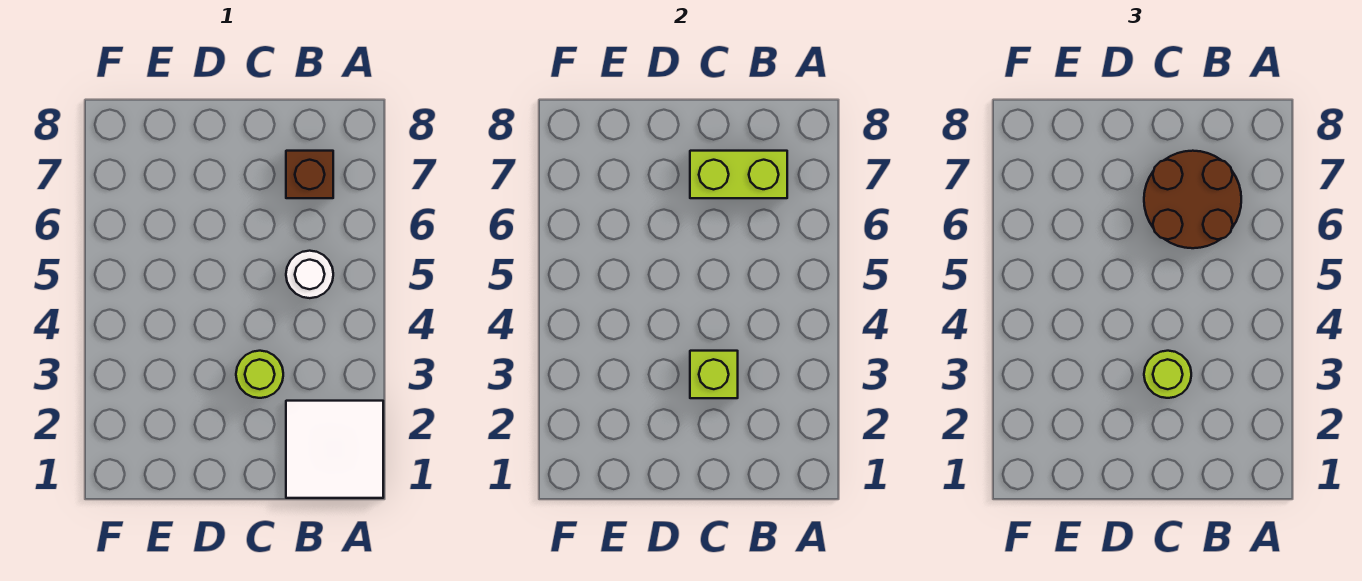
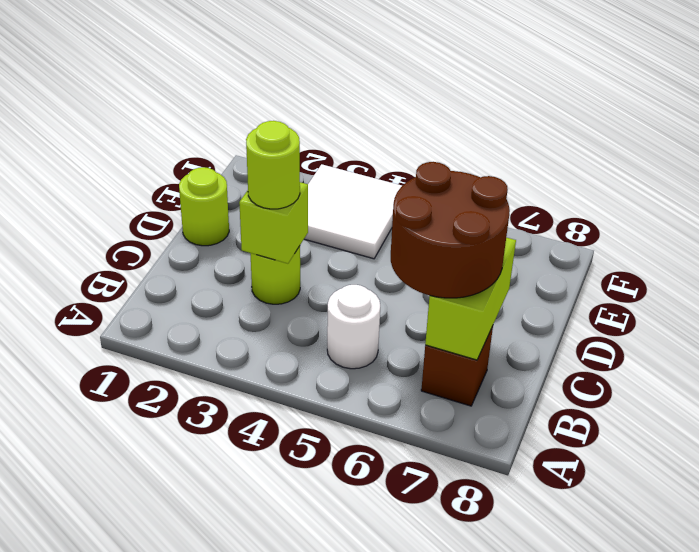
white 2x2 tile [286,401,383,498] -> white 2x2 tile moved to [304,164,402,259]
none -> lime 1x1 round brick [179,167,229,246]

